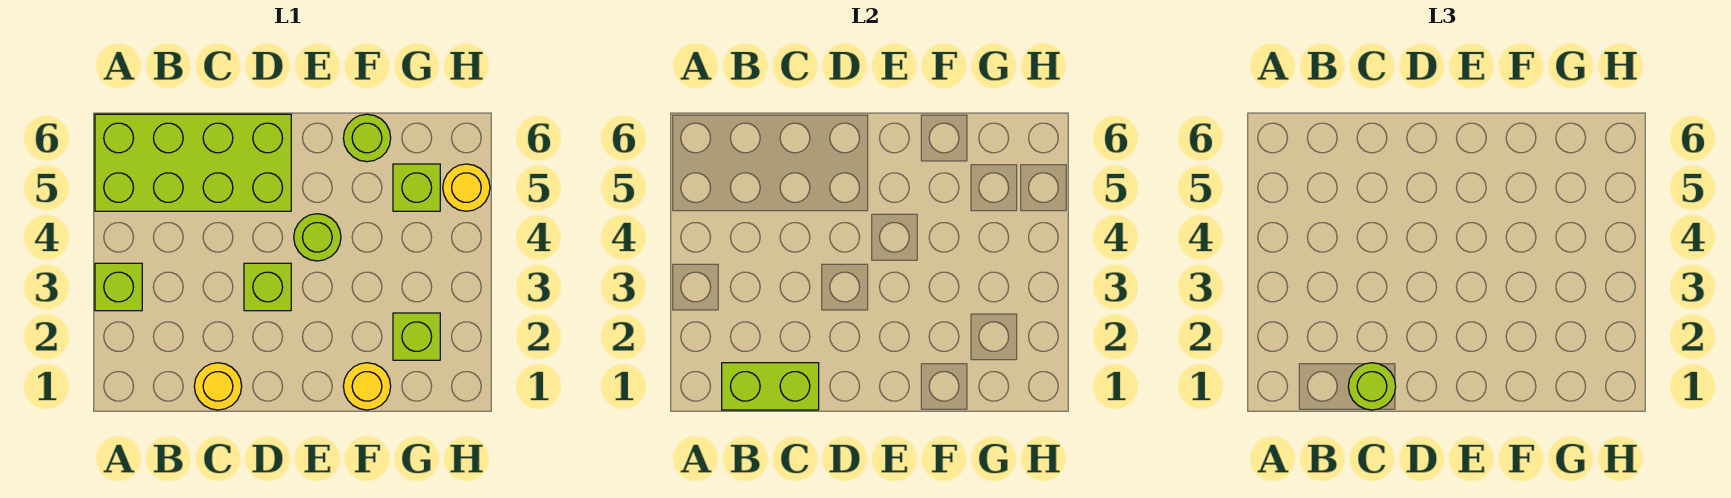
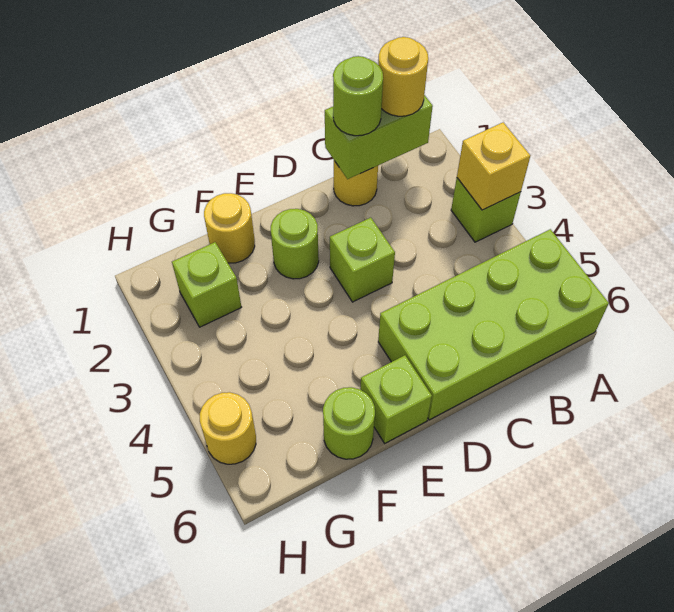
none -> yellow 1x1 brick [457,122,530,210]
none -> yellow 1x1 round brick [378,37,428,116]
lime 1x1 round brick [294,214,341,261] -> lime 1x1 round brick moved to [271,209,319,279]
lime 1x1 brick [393,164,440,211] -> lime 1x1 brick moved to [360,355,432,443]

